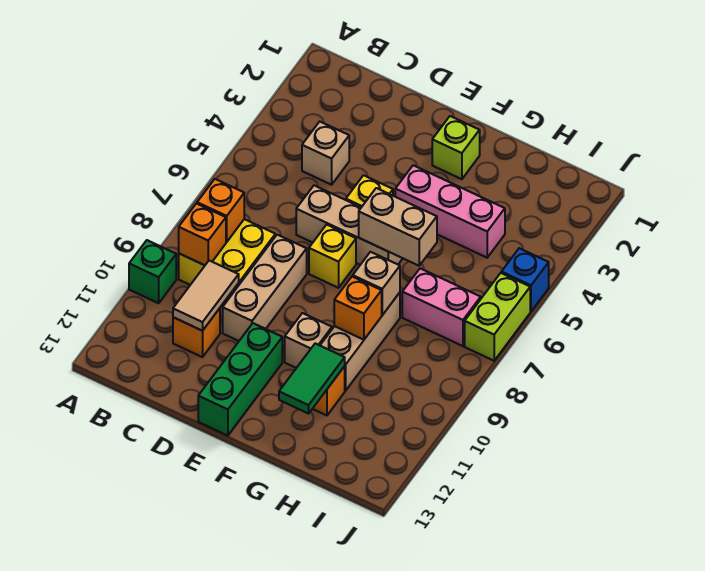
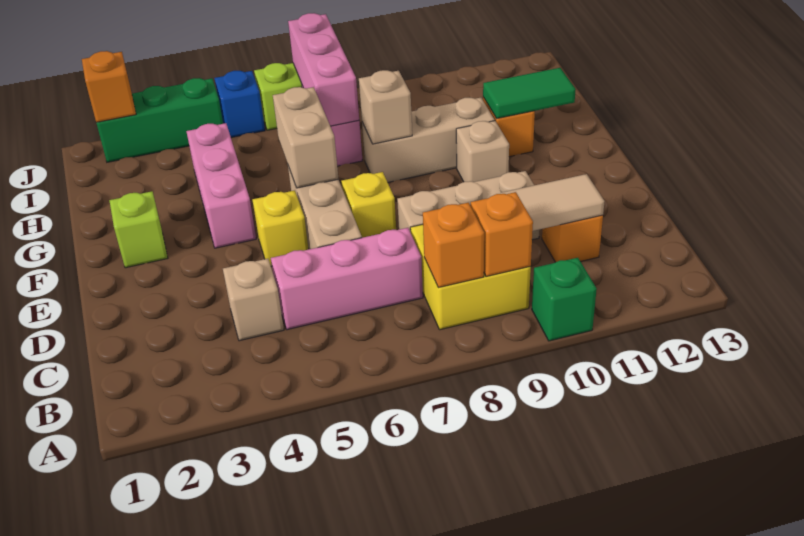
none -> pink 1x3 brick [271,228,423,330]
green 1x3 brick [198,323,282,436] -> green 1x3 brick moved to [96,78,223,162]
orange 1x1 brick [334,276,382,340] -> orange 1x1 brick moved to [82,51,136,123]
none -> pink 1x3 brick [288,13,359,126]

